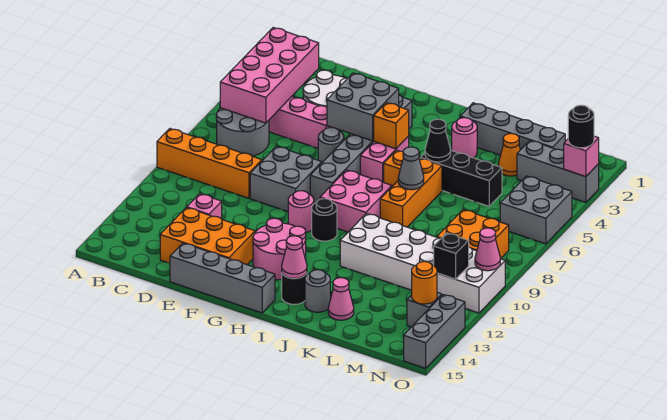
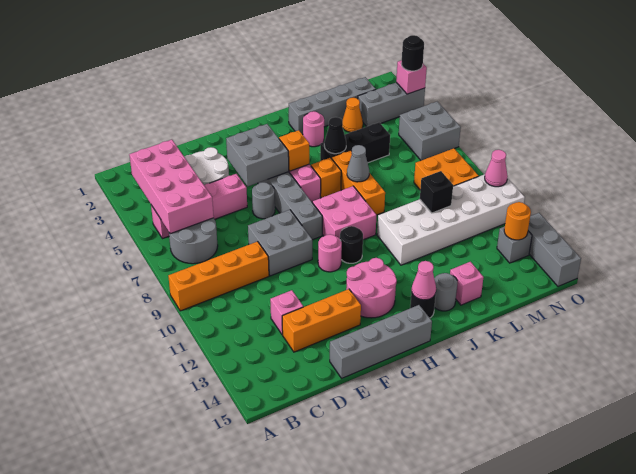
orange 2x3 brick [160,208,255,265] -> orange 1x3 brick [282,289,361,352]
pink 1x1 cone [328,278,354,320] -> pink 1x1 brick [450,262,484,305]
black 1x1 brick [434,233,469,279] -> black 1x1 brick moved to [420,171,453,213]

